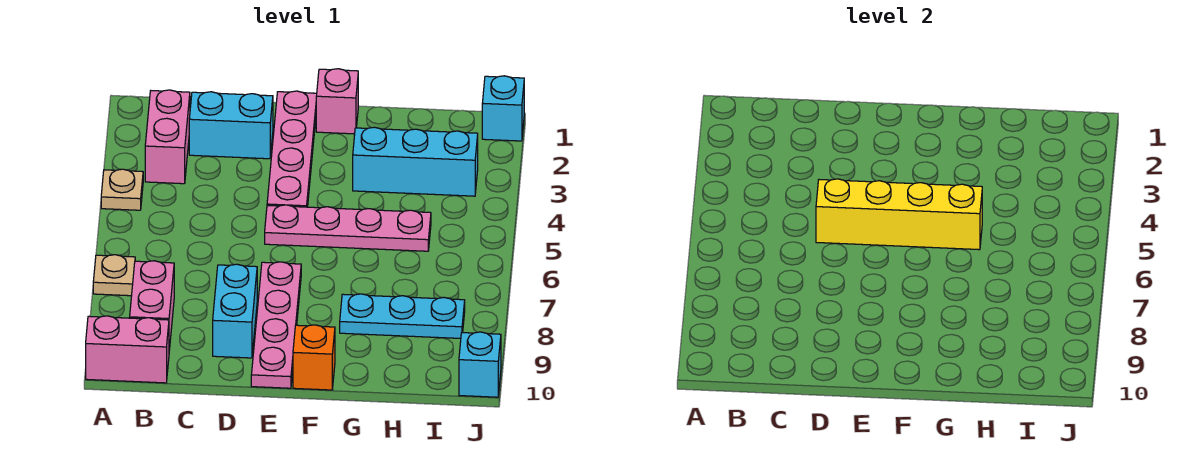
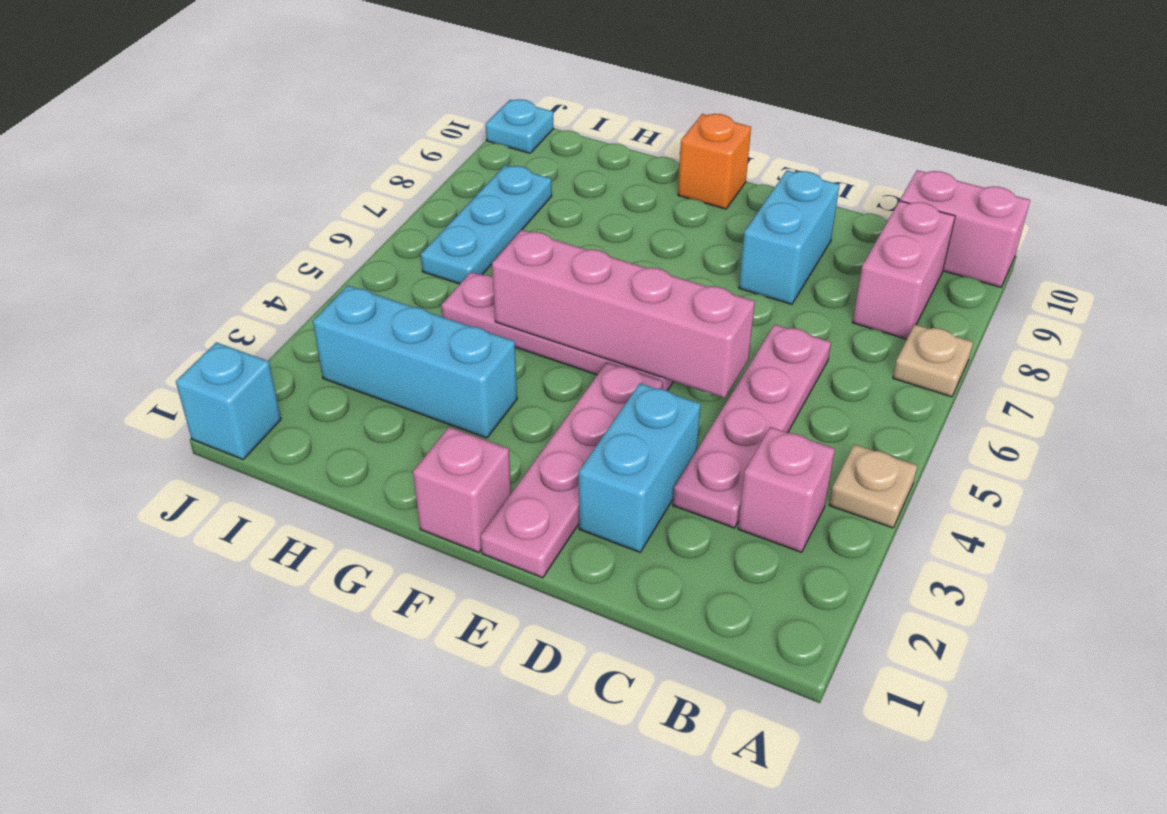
pink 1x2 brick [145,90,190,184] -> pink 1x1 brick [738,427,835,552]
cyan 1x2 brick [189,92,273,159] -> cyan 1x2 brick turned to [579,383,701,552]
yellow 1x4 brick [816,179,982,250] -> pink 1x4 brick [492,230,755,398]
pink 1x4 plate [251,262,301,388] -> pink 1x4 plate moved to [673,324,831,528]
cyan 1x3 plate [340,294,465,338] -> cyan 1x3 plate turned to [421,165,552,284]
cyan 1x1 brick [459,332,501,397] -> cyan 1x1 plate [486,99,554,153]

